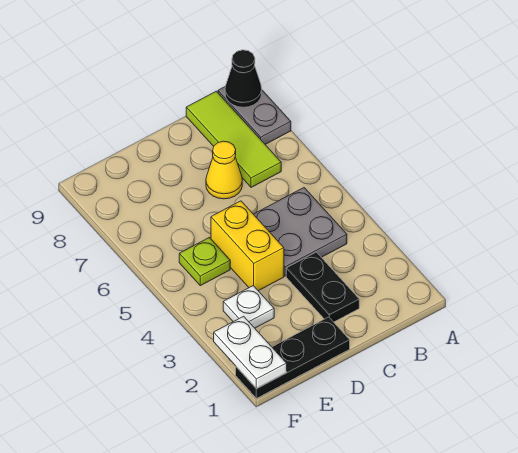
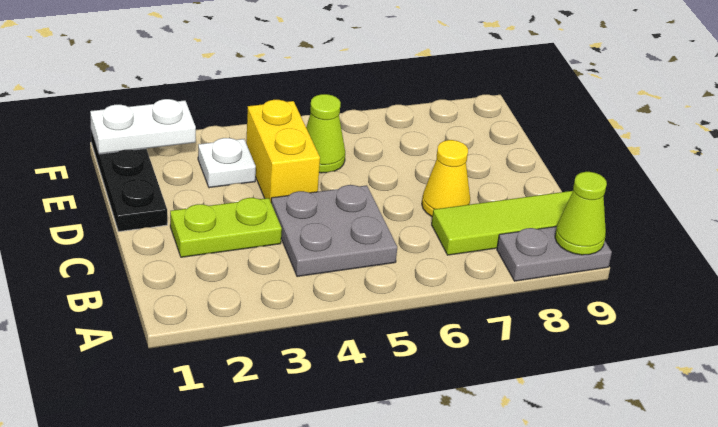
black 1x1 cone [225,50,262,107] -> lime 1x1 cone [555,172,607,255]
black 1x2 plate [286,252,359,322] -> lime 1x2 plate [170,198,282,257]
yellow 1x2 brick [211,201,284,291] -> yellow 1x2 brick turned to [246,100,320,201]
lime 1x1 plate [179,238,230,286] -> lime 1x1 cone [306,94,345,173]

